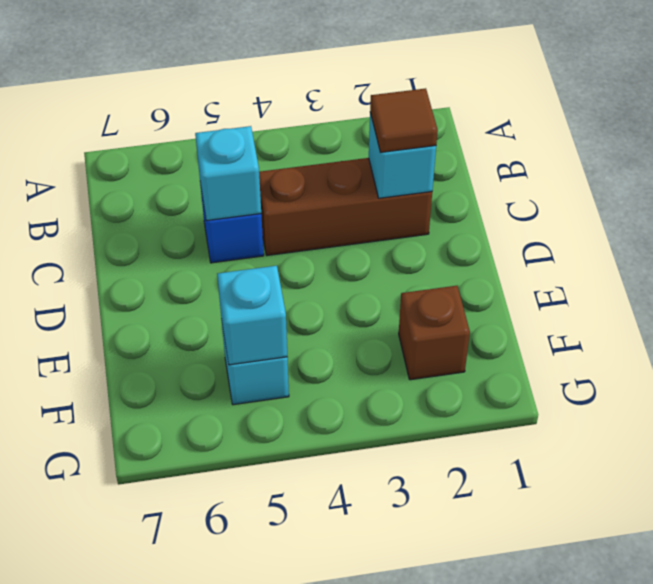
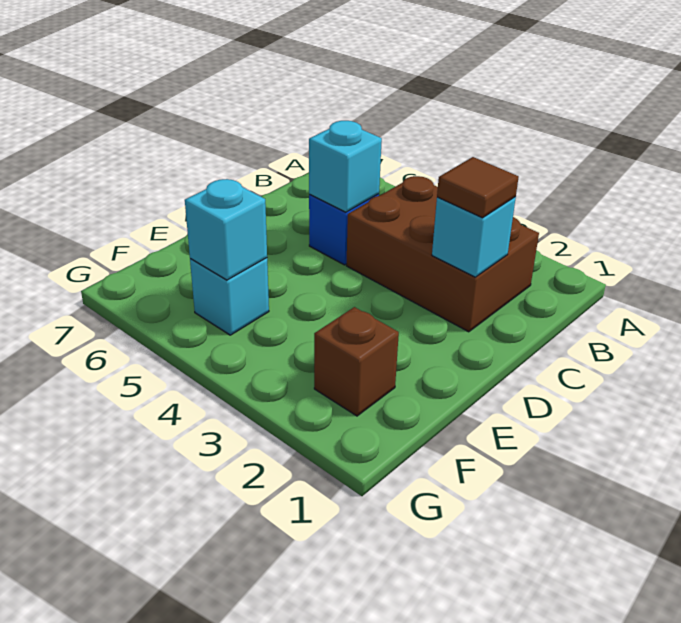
brown 1x3 brick [259,158,432,256] -> brown 2x3 brick [346,176,539,332]

